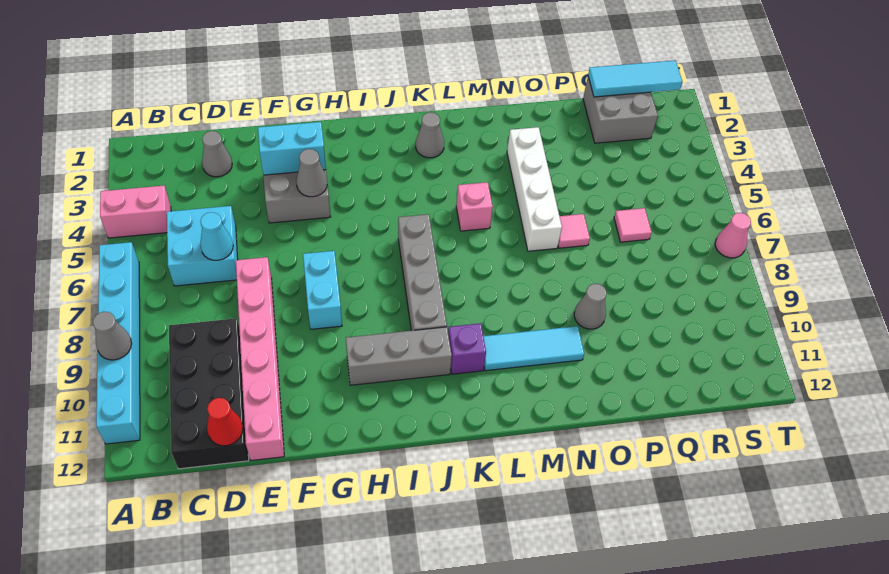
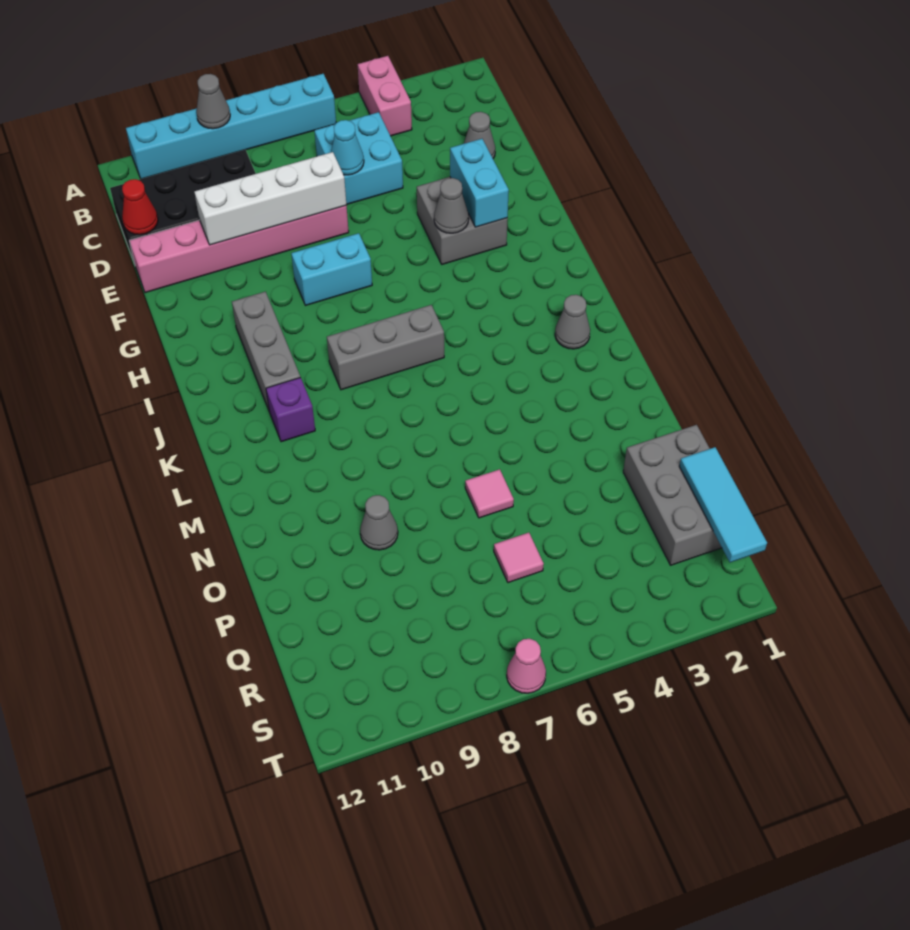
grey 1x4 brick [398,214,447,331] -> grey 1x3 brick [327,305,444,390]
pink 1x1 brick [456,182,493,231] -> none
cyan 1x3 tile [483,326,584,371] -> none
white 1x4 brick [507,127,562,251] -> white 1x4 brick moved to [194,152,346,245]
grey 2x2 brick [583,77,658,143] -> grey 2x3 brick [623,425,722,565]

